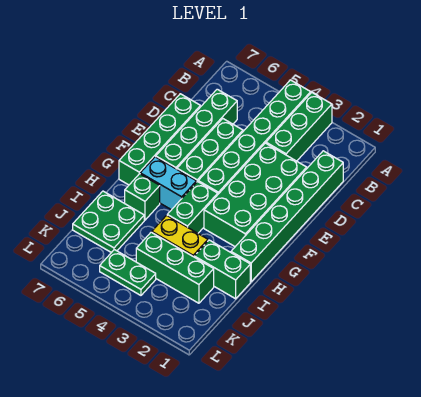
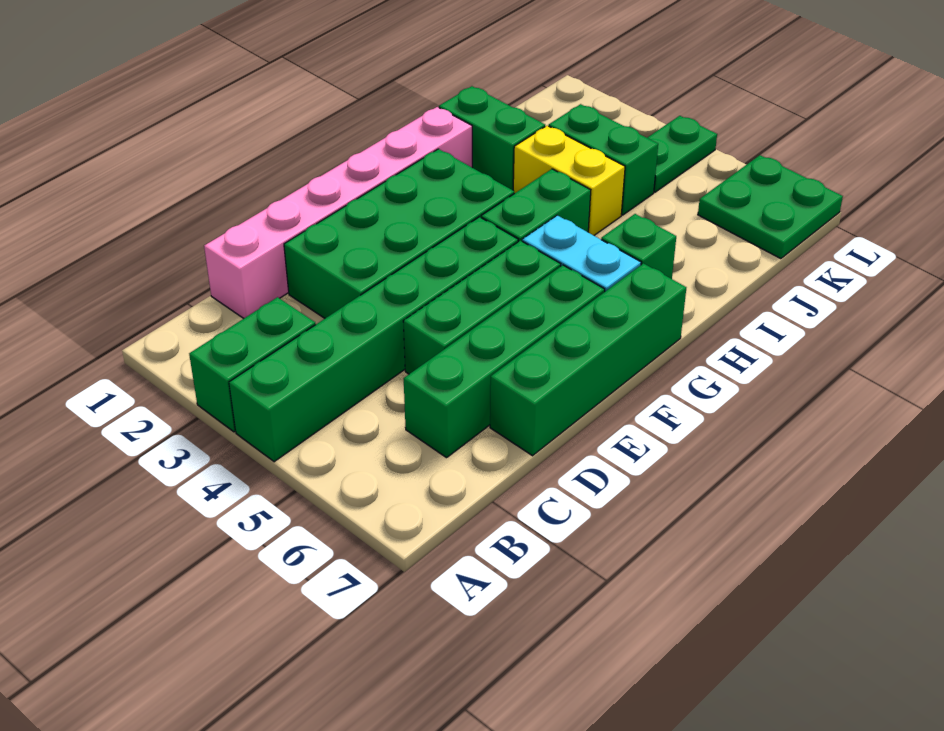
green 1x3 brick [266,92,332,161] -> green 1x2 brick [189,297,316,432]
green 1x6 brick [231,151,343,282] -> pink 1x6 brick [204,107,472,319]
green 2x2 plate [73,191,144,253] -> green 2x2 plate moved to [698,155,843,259]
green 1x3 brick [136,232,214,303] -> green 1x2 brick [549,104,658,215]
green 1x2 plate [100,250,156,295] -> green 1x2 plate turned to [647,116,717,192]

